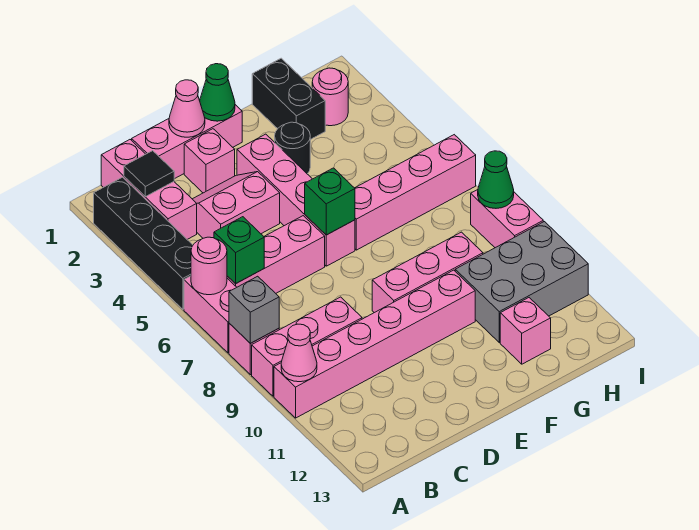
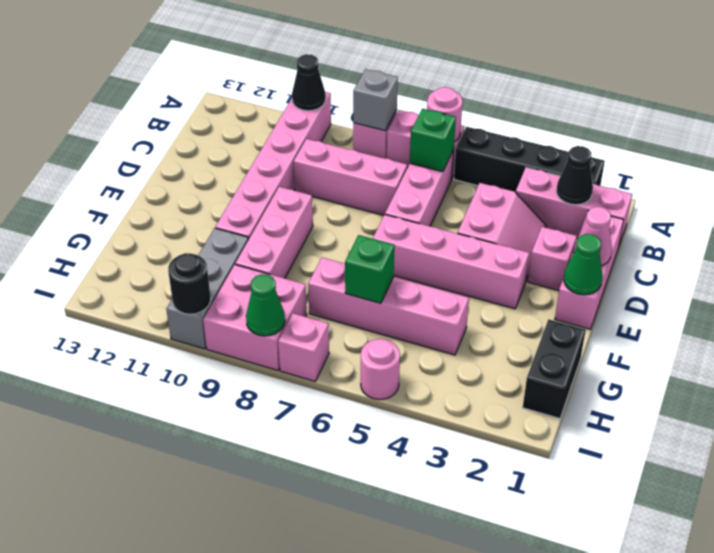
pink 1x3 brick [252,297,362,396] -> pink 1x3 brick turned to [294,139,407,215]
pink 1x1 cone [281,324,317,382] -> black 1x1 cone [292,54,326,111]
black 1x1 tile [124,151,174,197] -> black 1x1 cone [556,146,593,205]
green 1x1 brick [305,168,355,235] -> green 1x1 brick moved to [345,235,395,303]
black 1x1 round brick [275,122,310,174] -> black 1x1 round brick moved to [168,253,211,314]
pink 1x4 brick [355,135,476,250] -> pink 1x4 brick turned to [308,258,469,355]
black 1x2 brick [252,58,325,140] -> black 1x2 brick turned to [523,319,586,418]
grey 2x3 brick [455,222,588,342] -> grey 1x3 brick [166,228,248,349]
pink 1x1 brick [500,298,551,364] -> pink 1x1 brick moved to [278,313,329,381]
pink 1x1 round brick [312,68,348,126] -> pink 1x1 round brick moved to [361,339,400,400]
pink 1x2 brick [471,190,543,248] -> pink 2x2 brick [203,265,307,370]

